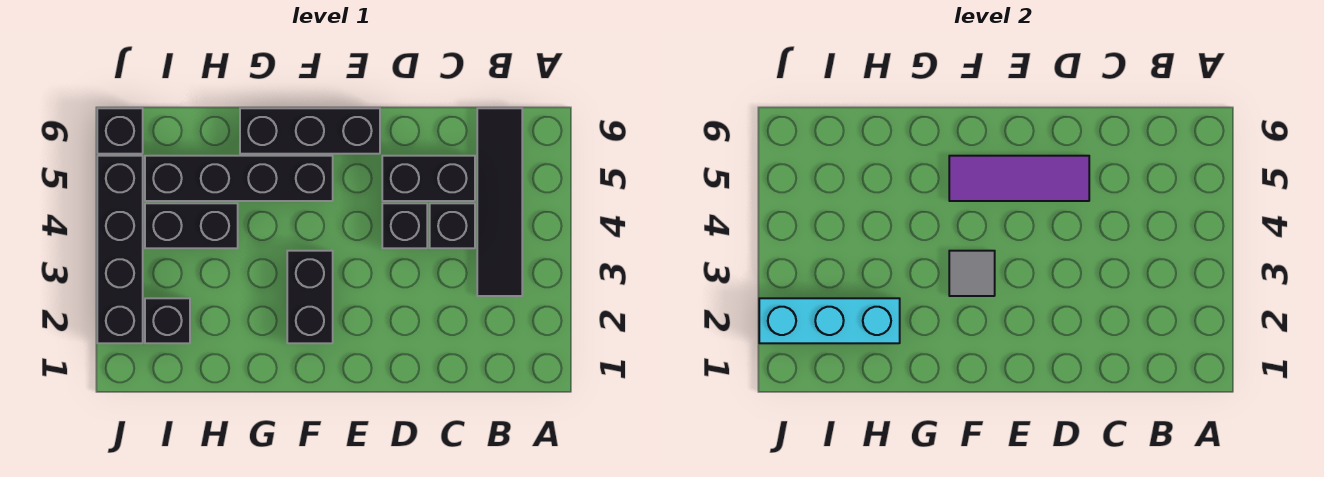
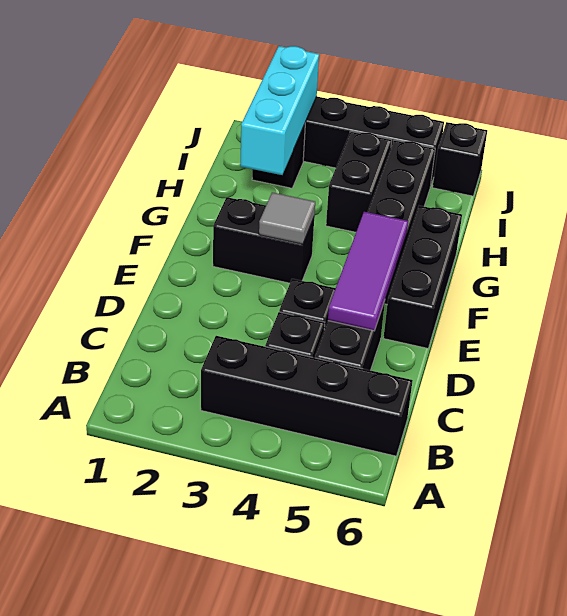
black 1x4 tile [477,108,522,296] -> black 1x4 brick [201,336,413,456]

